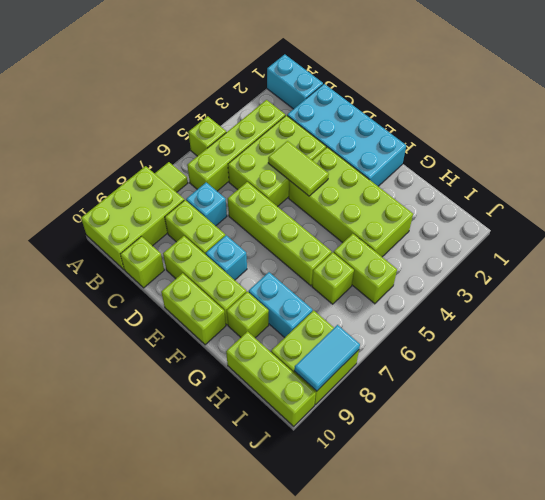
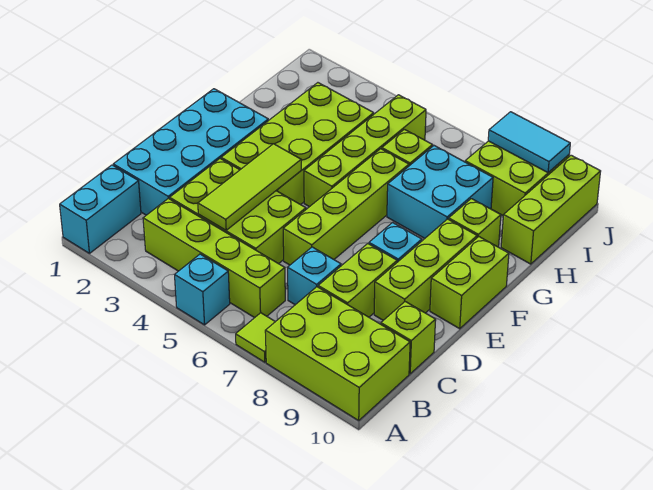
lime 1x1 brick [189,116,226,156] -> cyan 1x1 brick [175,254,230,325]
lime 1x2 tile [268,141,329,196] -> lime 1x3 tile [198,144,301,230]
cyan 1x2 brick [249,272,312,338] -> cyan 2x2 brick [387,146,493,238]
lime 1x2 brick [334,234,397,304] -> lime 1x4 brick [304,95,426,207]

